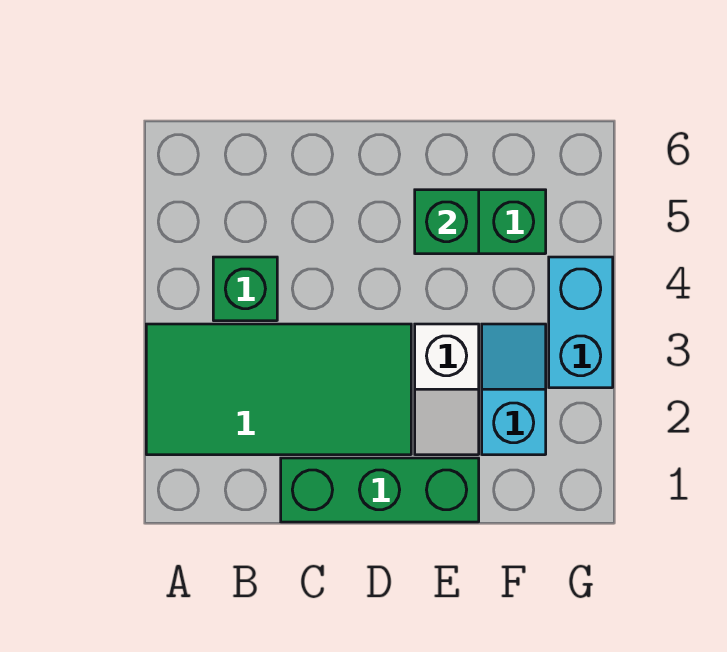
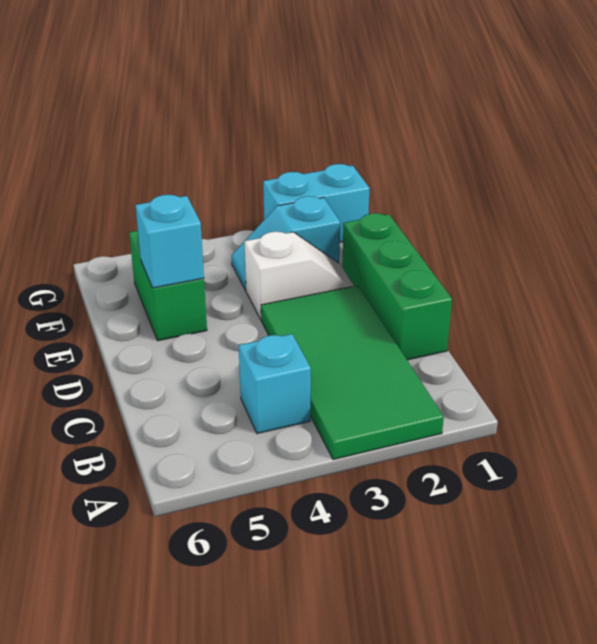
green 1x1 brick [213,257,277,321] -> cyan 1x1 brick [239,334,311,434]
green 1x1 brick [415,190,479,254] -> cyan 1x1 brick [136,195,204,288]
cyan 1x2 brick [549,257,613,388] -> cyan 1x2 brick moved to [263,164,370,242]

